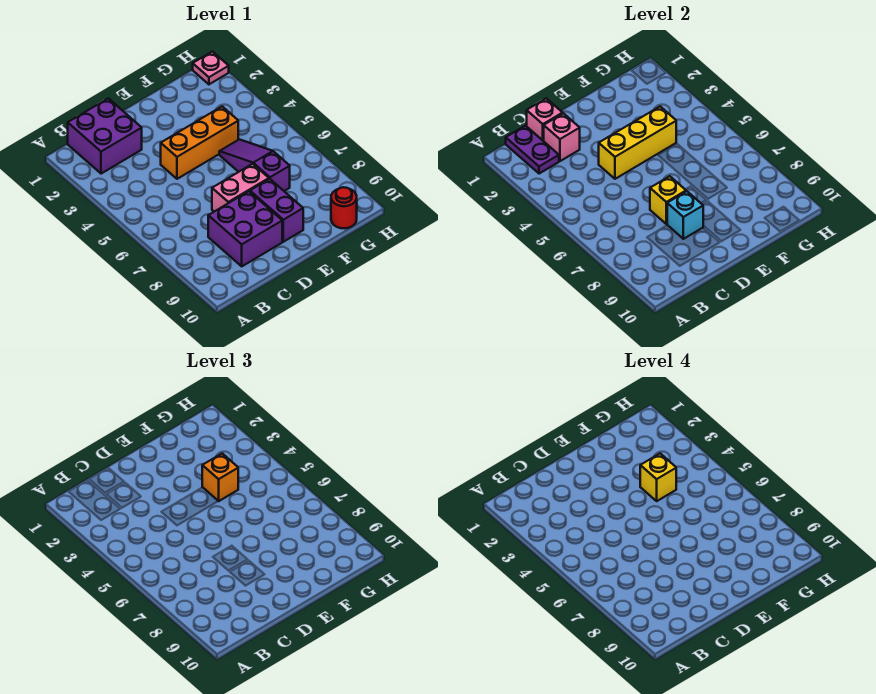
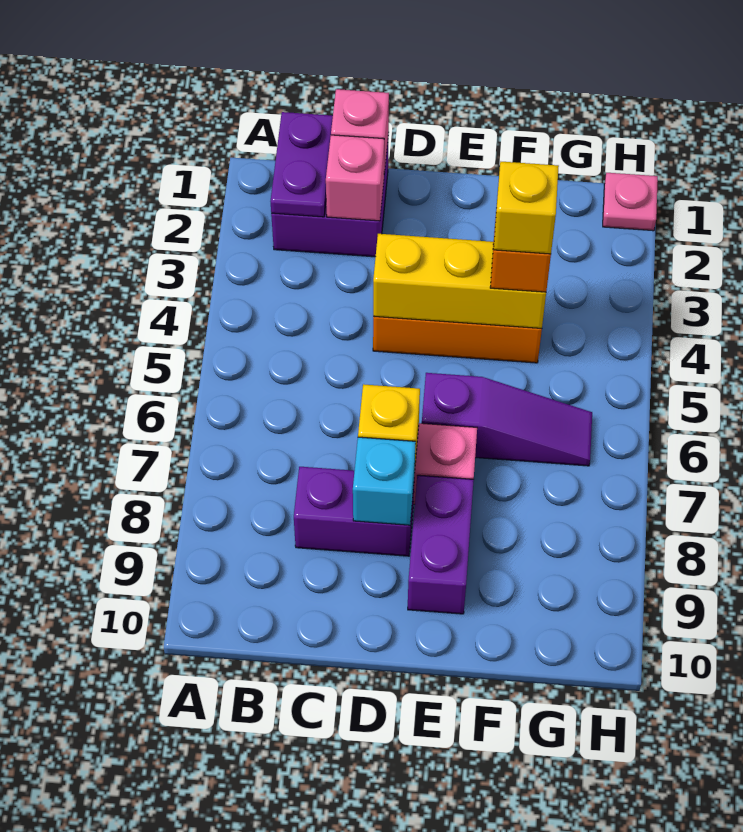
purple 2x2 brick [208,191,282,266] -> purple 1x2 brick [294,467,414,556]
purple 1x3 slope [219,139,290,191] -> purple 1x3 slope turned to [422,373,592,466]
red 1x1 round brick [331,187,357,228] -> none

